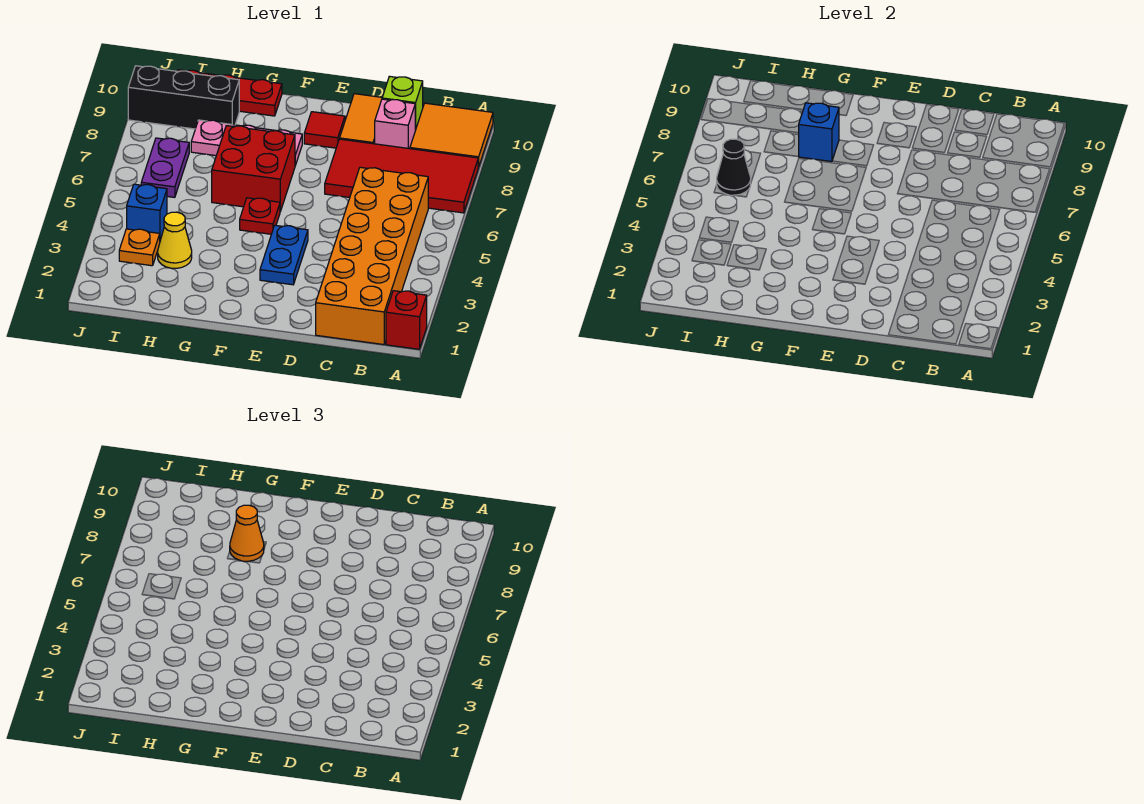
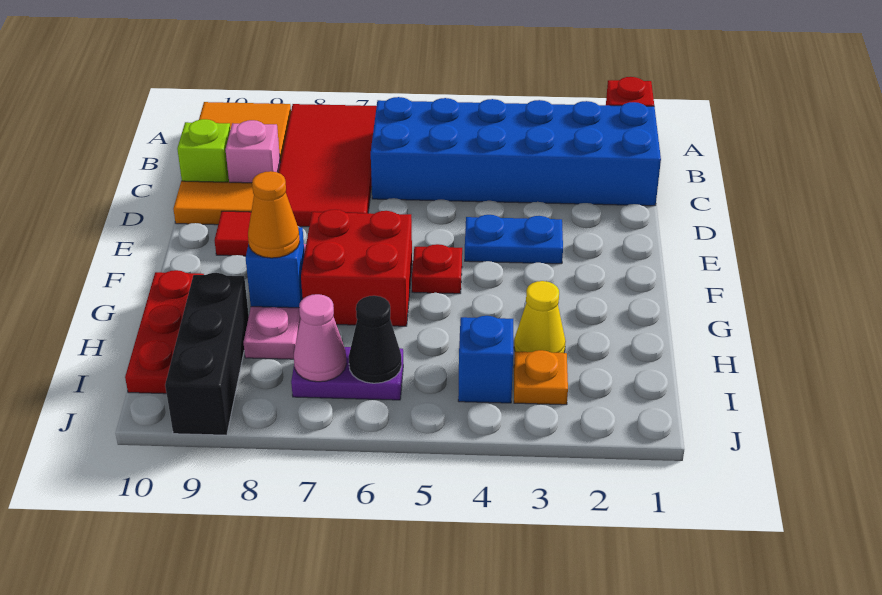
orange 2x6 brick [316,167,428,345] -> blue 2x6 brick [371,97,661,206]
none -> pink 1x1 cone [294,294,346,382]

